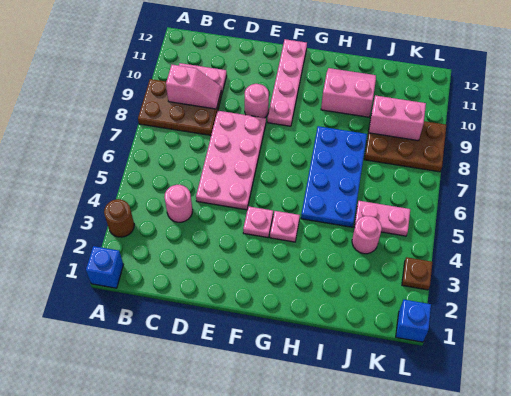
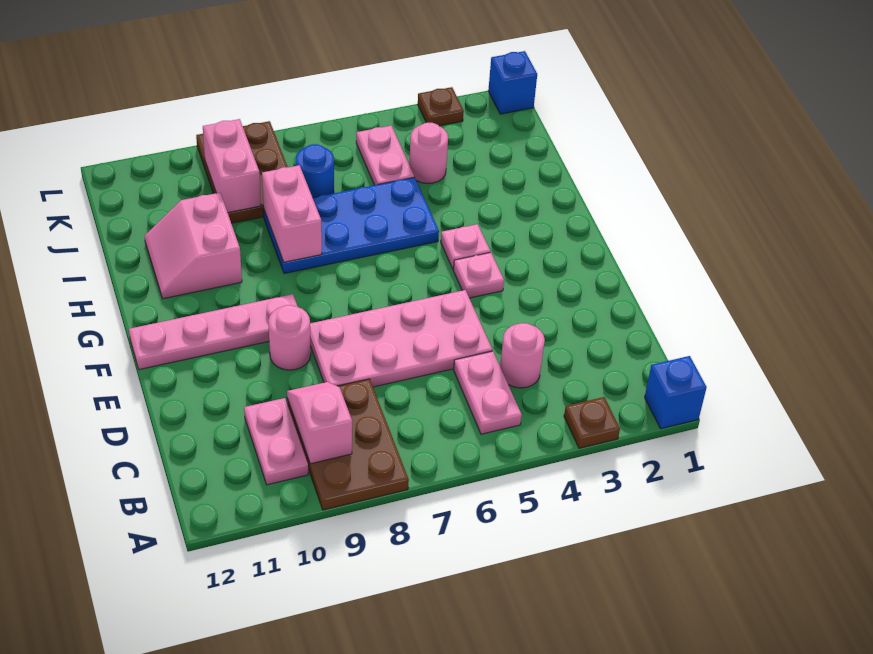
brown 1x1 round brick [104,199,134,237] -> brown 1x1 plate [564,397,620,448]
none -> pink 1x2 plate [454,351,522,434]
none -> pink 1x2 brick [262,165,322,262]
none -> blue 1x1 round brick [296,144,334,198]

